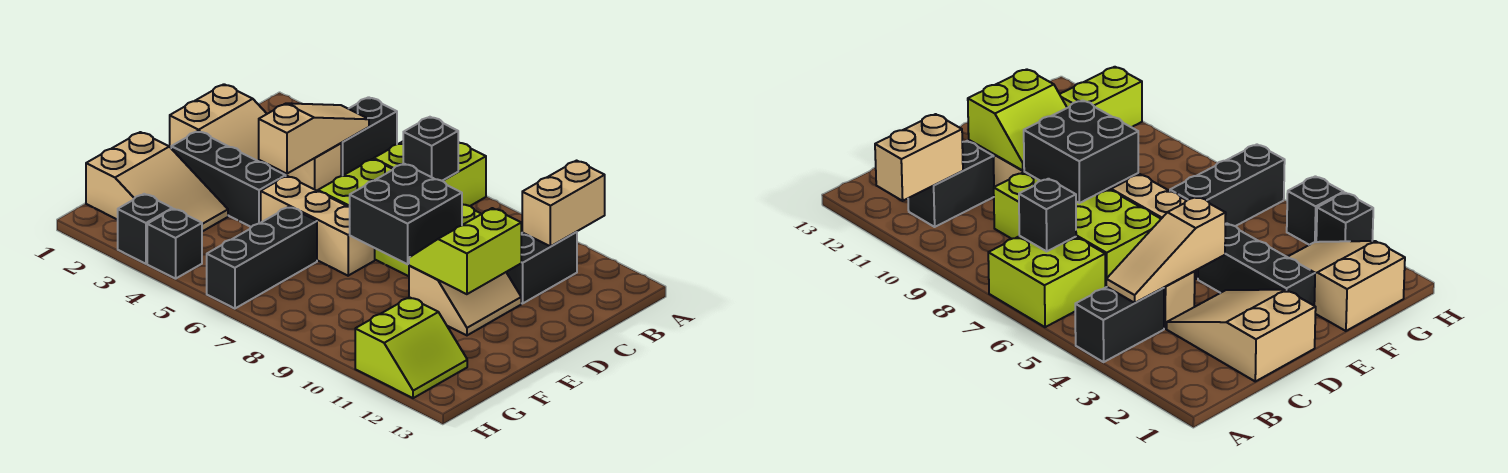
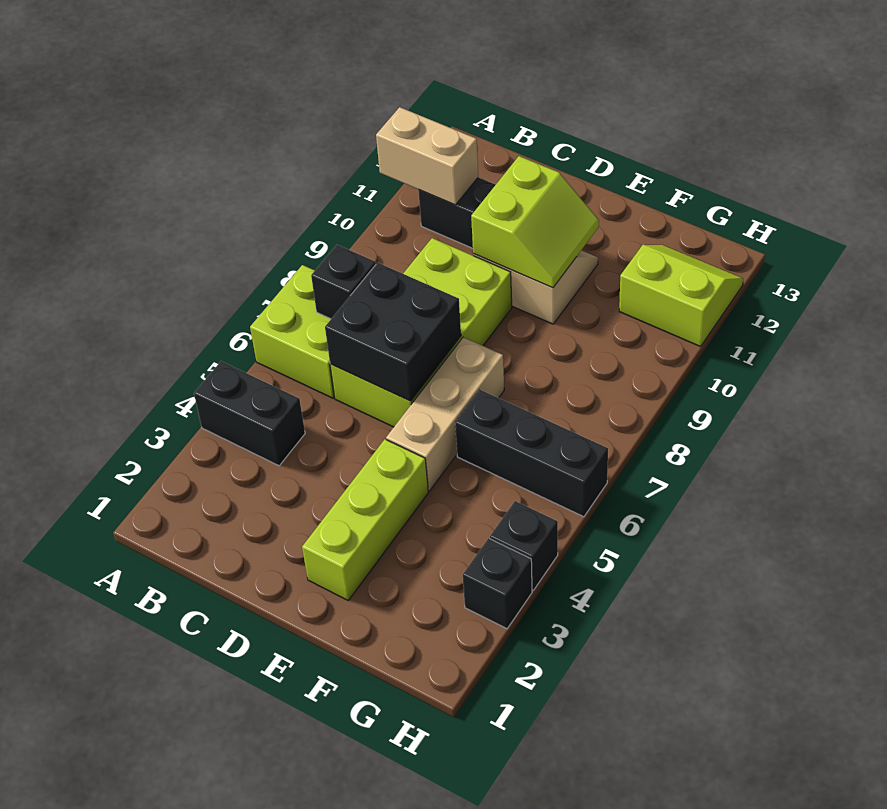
tan 1x3 slope [259,103,369,174] -> none
tan 2x3 slope [170,84,286,175] -> none
tan 1x1 brick [286,143,341,191] -> none
black 2x2 brick [350,164,462,264] -> black 2x2 brick moved to [325,263,461,401]
lime 2x2 slope [409,208,521,294] -> lime 2x2 slope turned to [471,156,599,288]
black 1x3 brick [171,131,286,227] -> lime 1x3 brick [302,439,428,600]
tan 2x3 slope [86,132,228,232] -> none

